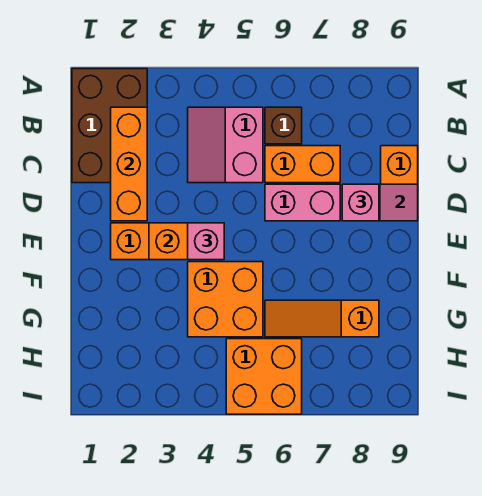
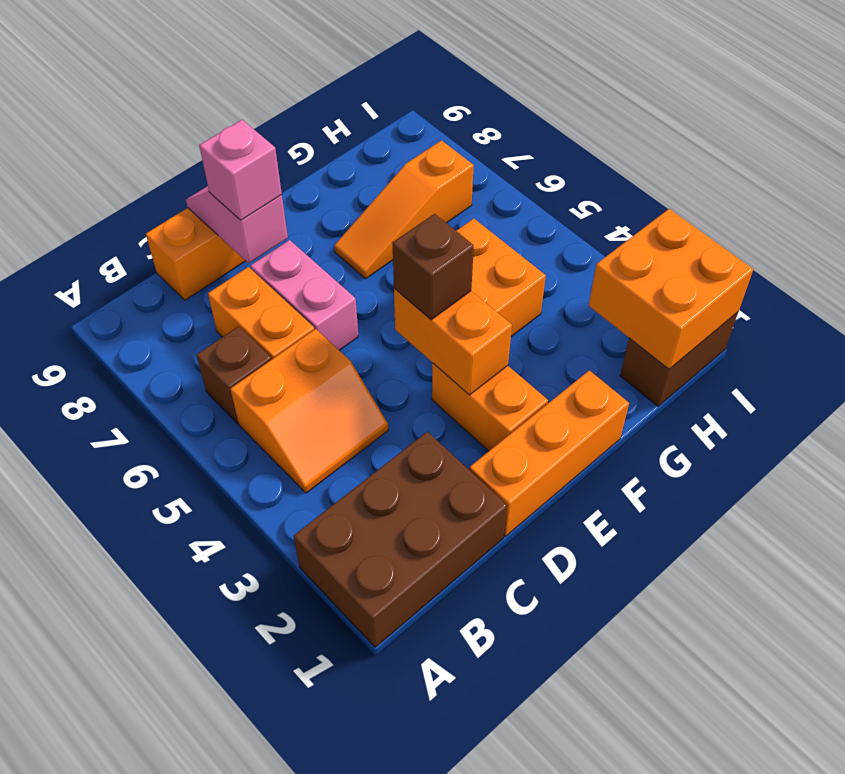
orange 1x3 brick [111,107,147,221] -> orange 1x3 brick moved to [469,370,629,536]
pink 2x2 slope [188,107,263,183] -> orange 2x2 slope [230,329,388,493]
pink 1x1 brick [188,223,224,260] -> brown 1x1 brick [393,214,474,320]
orange 1x3 slope [265,300,379,337] -> orange 1x3 slope turned to [334,140,474,279]
none -> brown 1x2 brick [620,312,738,406]
orange 2x2 brick [226,339,302,414] -> orange 2x2 brick moved to [589,209,753,369]

